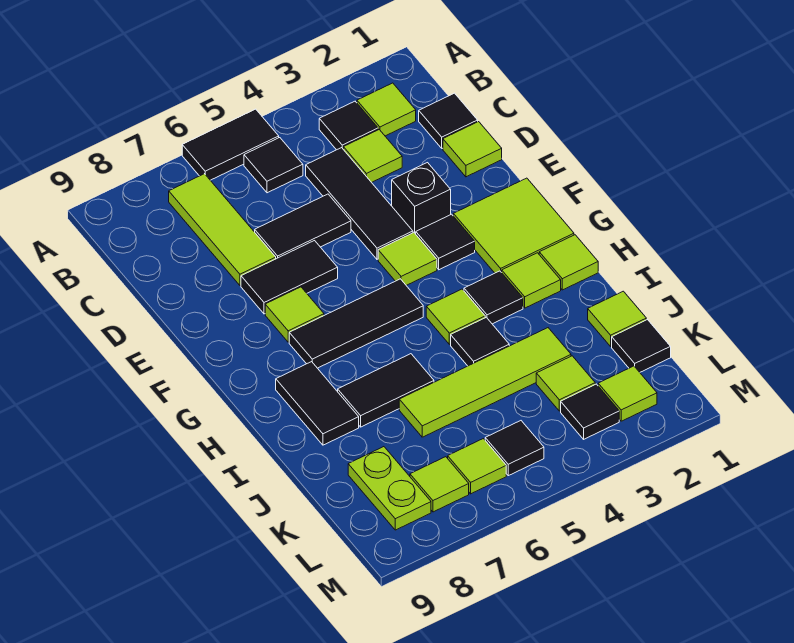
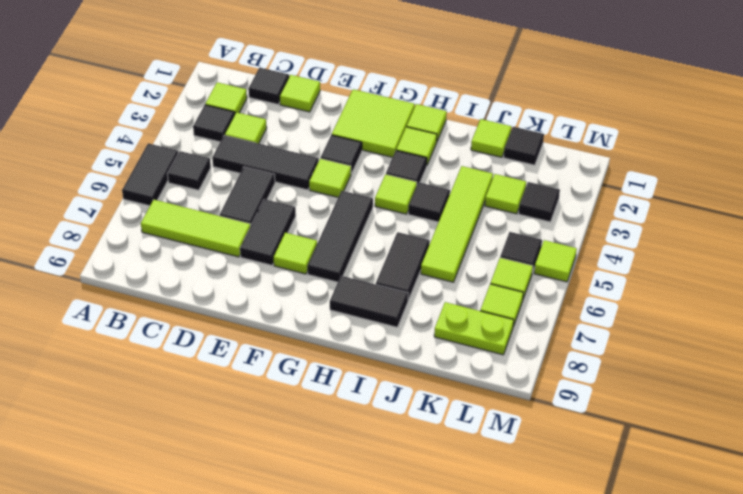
black 1x1 brick [392,163,451,234] -> none
lime 1x1 tile [598,366,657,421] -> lime 1x1 tile moved to [534,240,577,282]

